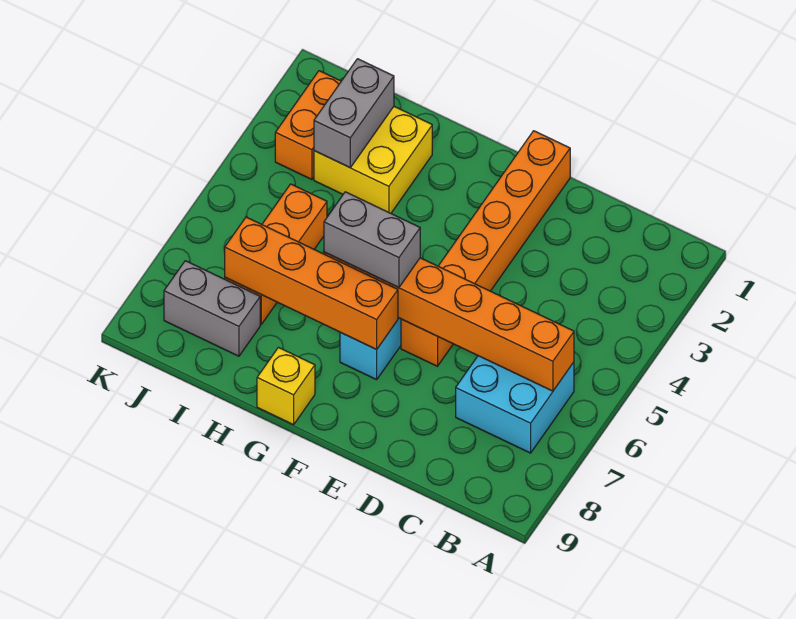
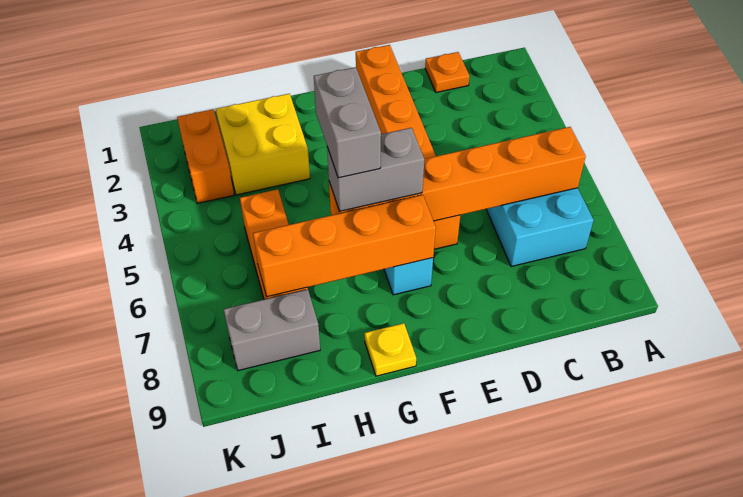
none -> orange 1x1 plate [425,52,469,92]
yellow 1x1 brick [257,347,315,425] -> yellow 1x1 plate [364,323,416,376]
grey 1x2 brick [314,59,394,168] -> grey 1x2 brick moved to [314,67,381,178]

